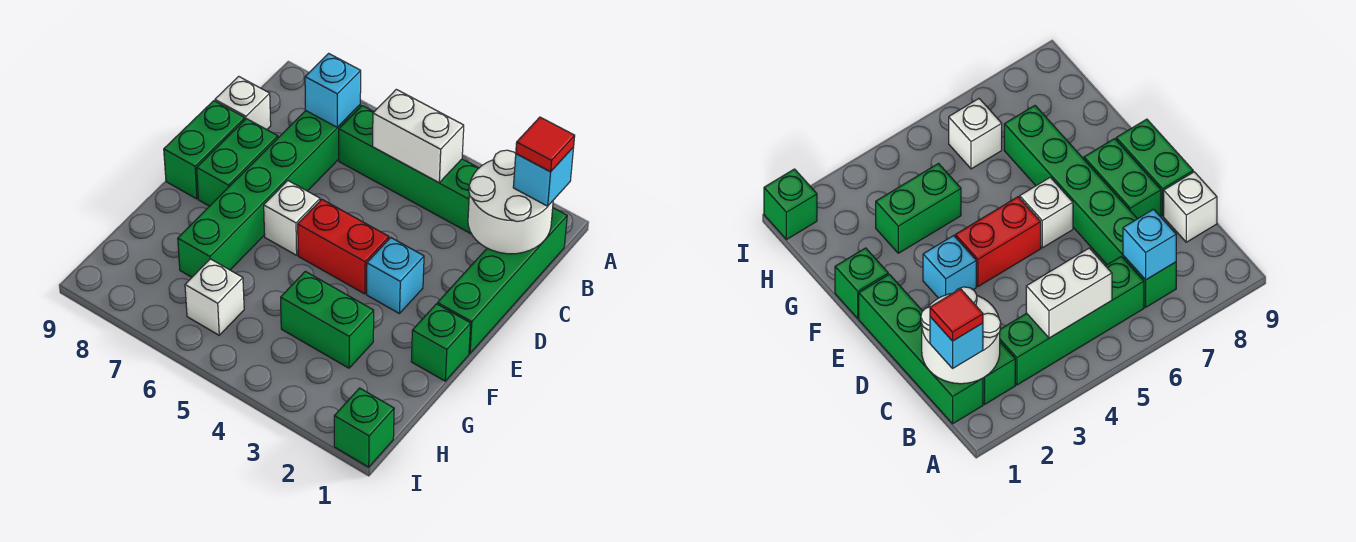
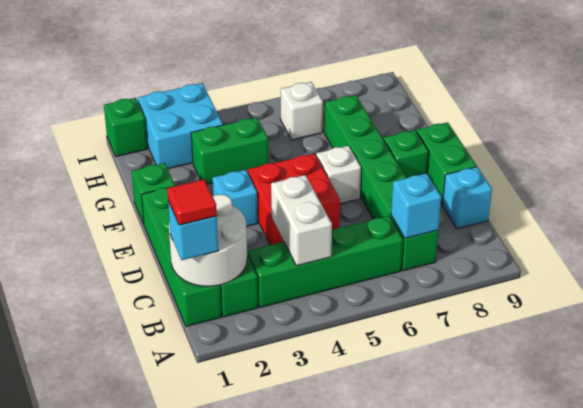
white 1x2 brick [373,89,464,183] -> white 1x2 brick turned to [271,175,332,266]
white 1x1 brick [215,76,271,130] -> cyan 1x1 brick [443,167,492,229]
green 1x2 brick [197,119,278,206] -> green 1x1 brick [384,130,429,178]
red 1x2 brick [298,199,389,294] -> red 2x2 brick [248,154,340,245]
none -> cyan 2x2 brick [138,83,223,169]

